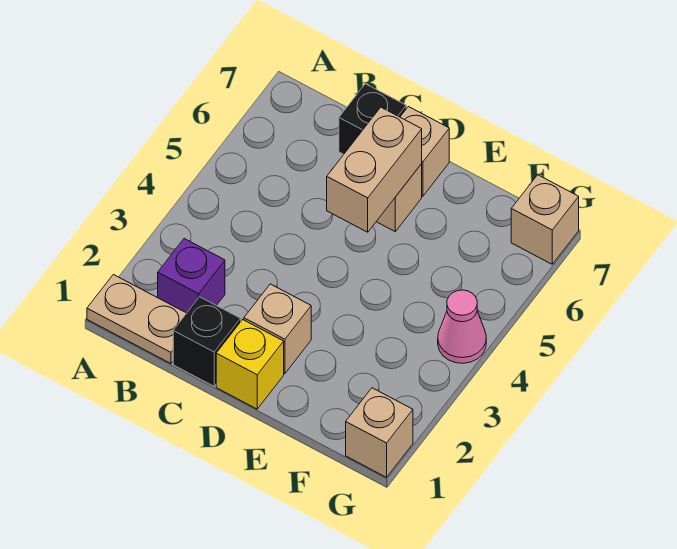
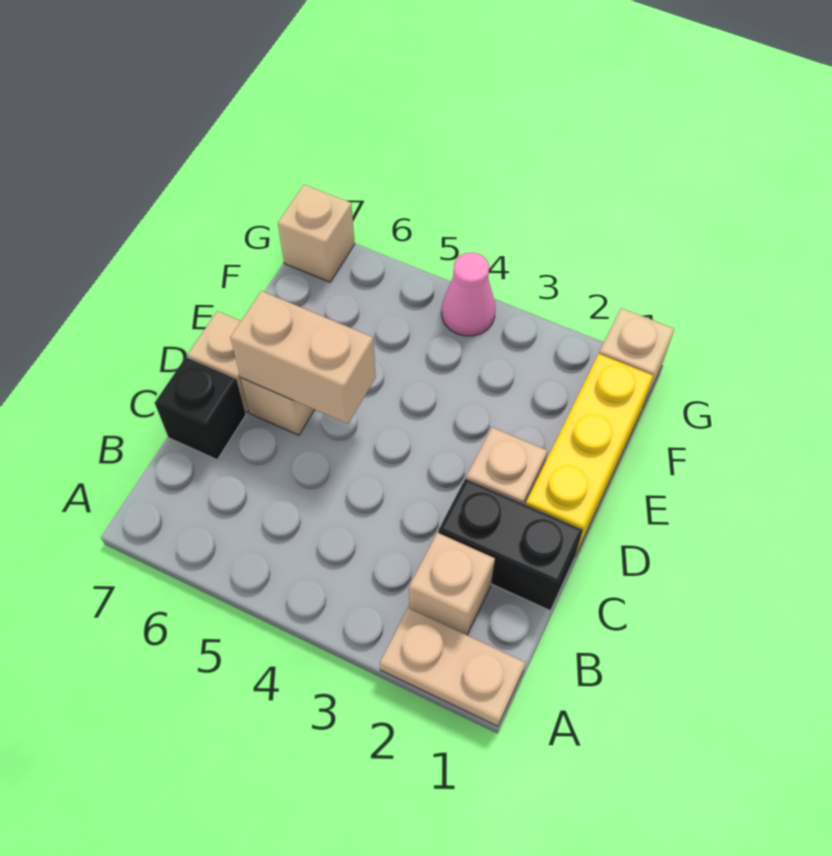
tan 1x2 plate [87,275,186,364] -> tan 1x2 plate turned to [380,608,525,726]
purple 1x1 brick [158,239,225,313] -> tan 1x1 brick [409,533,495,635]
black 1x1 brick [173,297,241,386] -> black 1x2 brick [438,479,583,611]
yellow 1x1 brick [216,320,284,409] -> yellow 1x3 brick [526,354,653,556]

